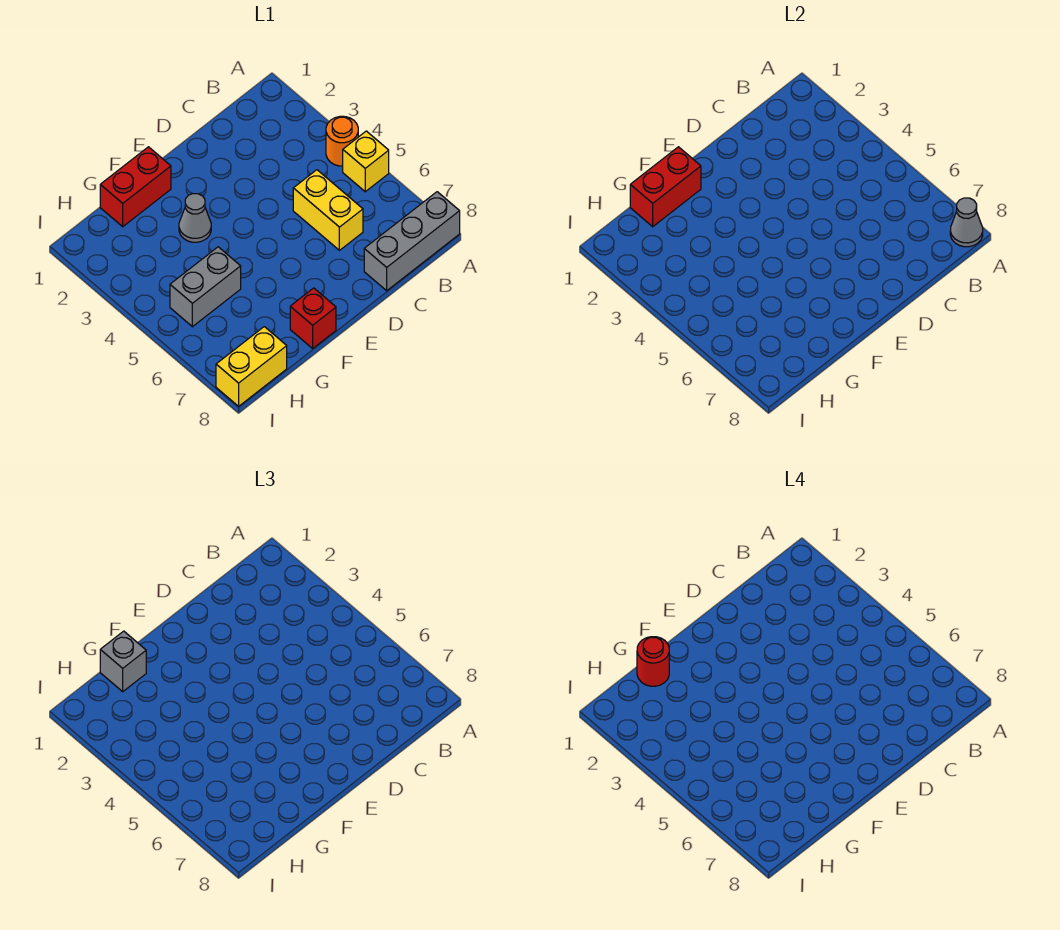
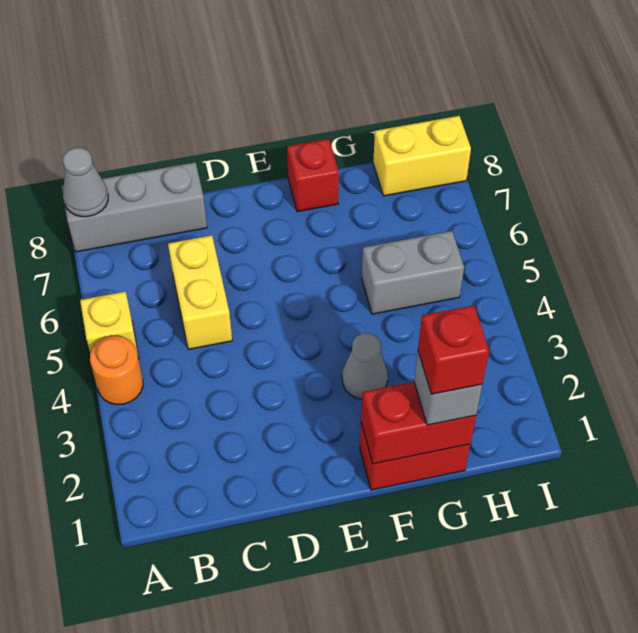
red 1x1 round brick [637,637,669,686] -> red 1x1 brick [418,305,489,394]

